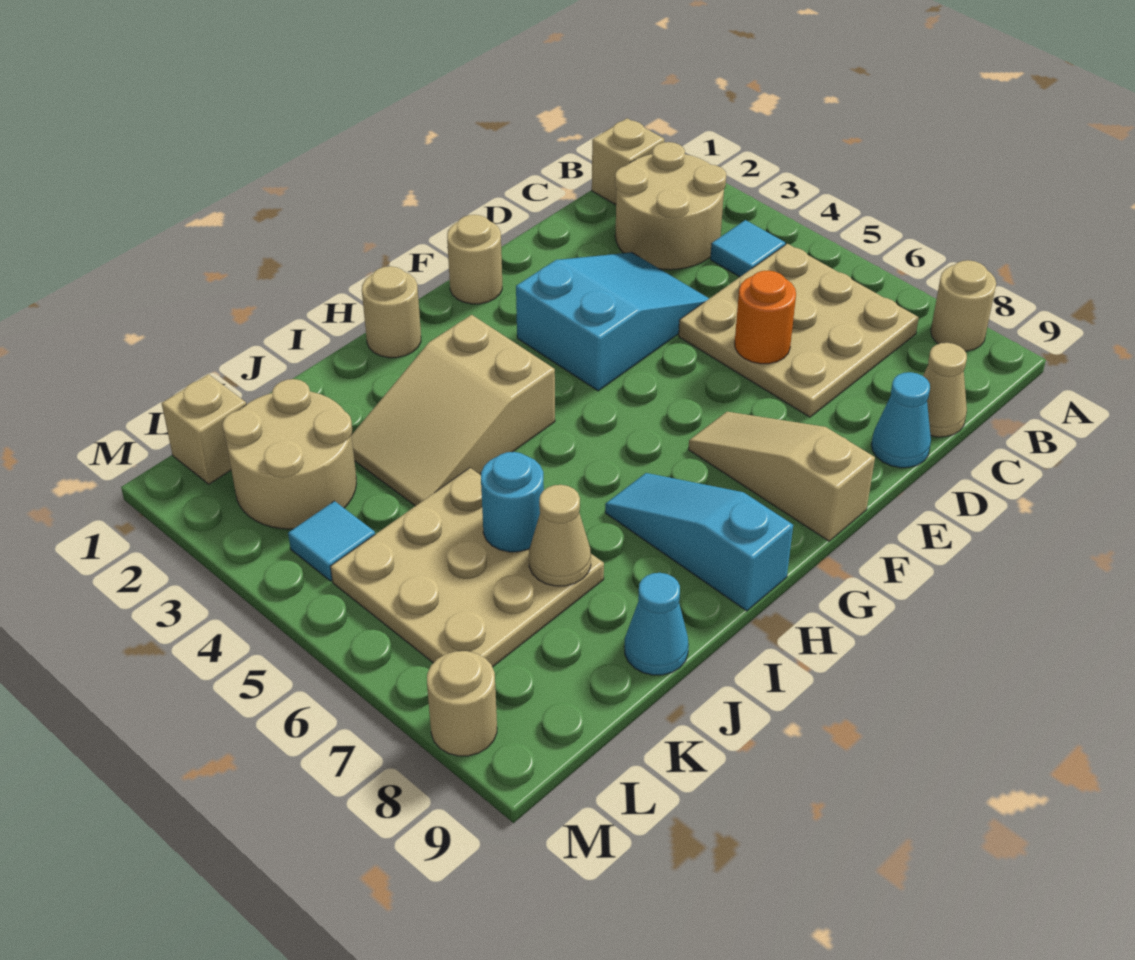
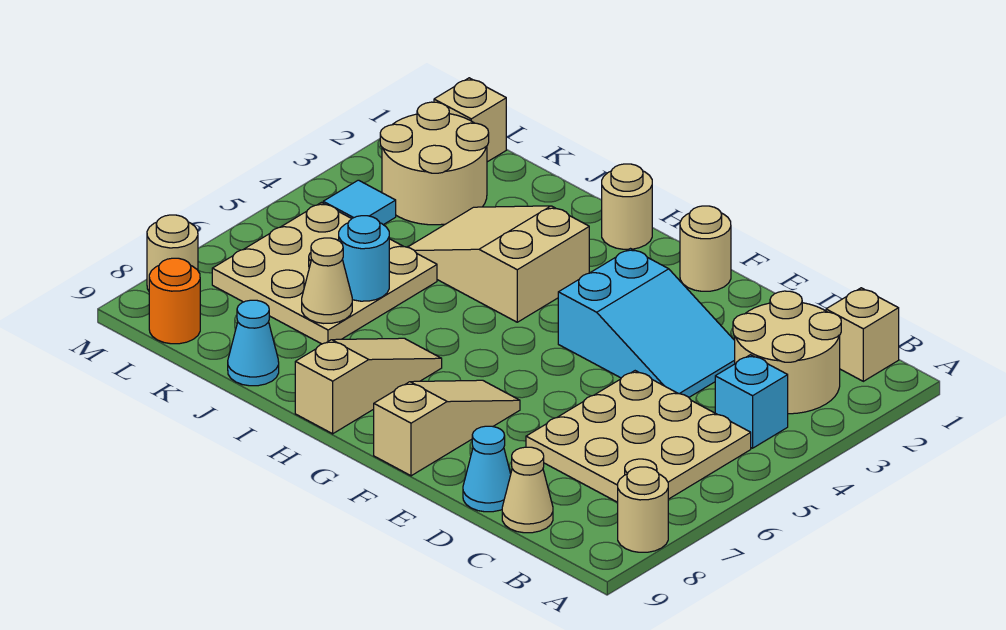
cyan 1x1 tile [710,220,785,277] -> cyan 1x1 brick [715,355,788,448]
orange 1x1 round brick [735,271,796,364] -> orange 1x1 round brick moved to [149,258,200,344]
cyan 1x3 slope [605,473,793,611] -> tan 1x3 slope [295,338,442,434]

